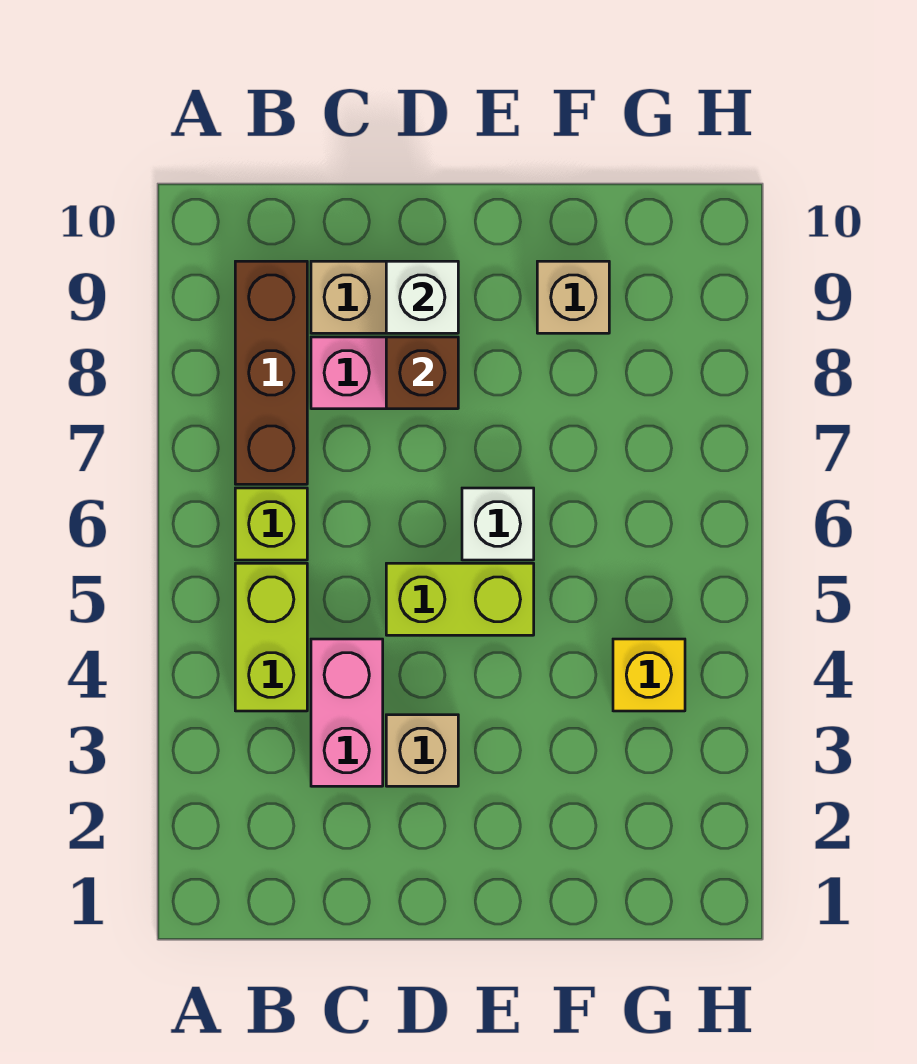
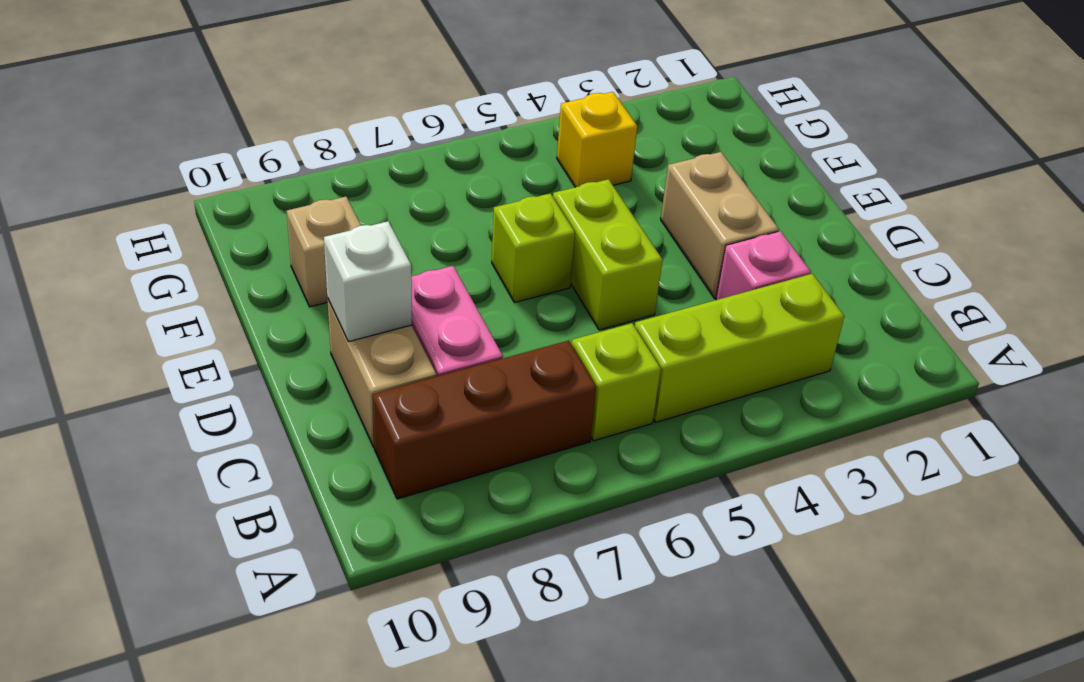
lime 1x2 brick [235,563,307,711] -> lime 1x3 brick [635,274,844,422]
pink 1x2 brick [311,639,383,786] -> pink 1x1 brick [716,231,811,300]
tan 1x1 brick [386,715,458,786] -> tan 1x2 brick [661,152,779,298]
brown 1x1 brick [386,337,458,409] -> none
white 1x1 brick [462,488,534,560] -> lime 1x1 brick [492,194,575,303]

